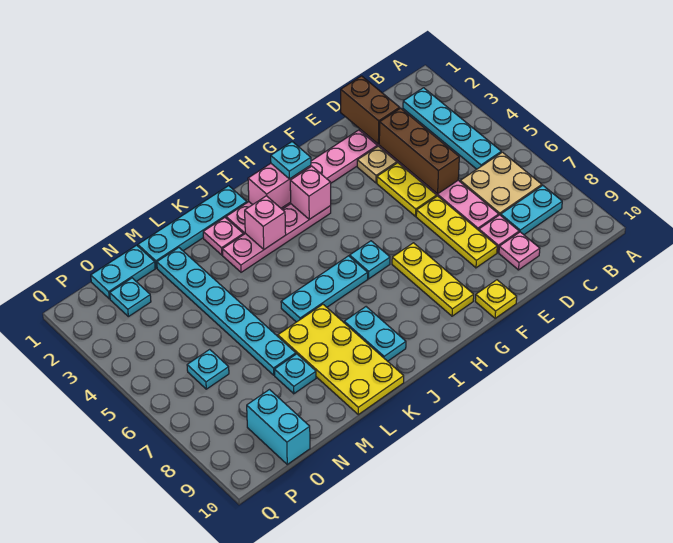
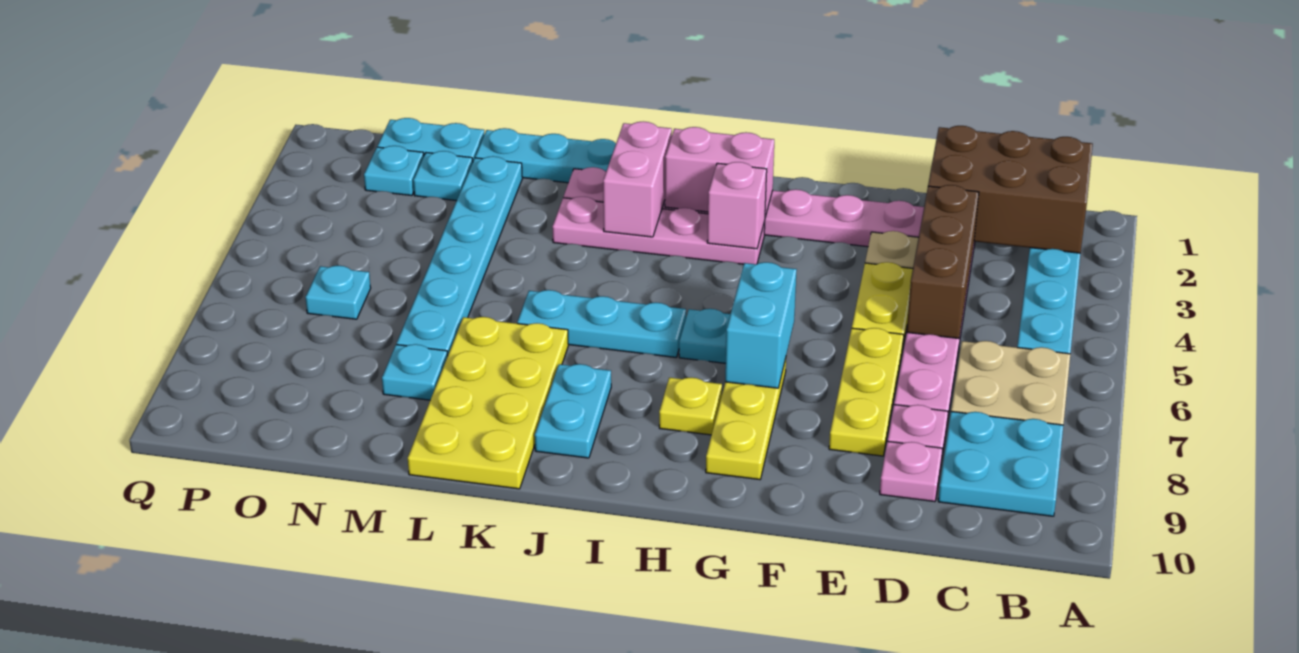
cyan 1x2 plate [501,185,562,235] -> cyan 2x2 plate [938,412,1063,516]
brown 1x2 brick [341,76,400,144] -> brown 2x3 brick [928,126,1093,253]
yellow 1x1 plate [475,280,517,318] -> yellow 1x1 plate moved to [659,378,722,435]
cyan 1x1 plate [271,142,311,179] -> cyan 1x1 plate moved to [413,151,473,201]
pink 1x1 brick [245,196,286,249] -> pink 1x2 brick [603,122,672,237]
cyan 1x2 brick [247,390,310,464] -> cyan 1x2 brick moved to [725,262,797,388]

